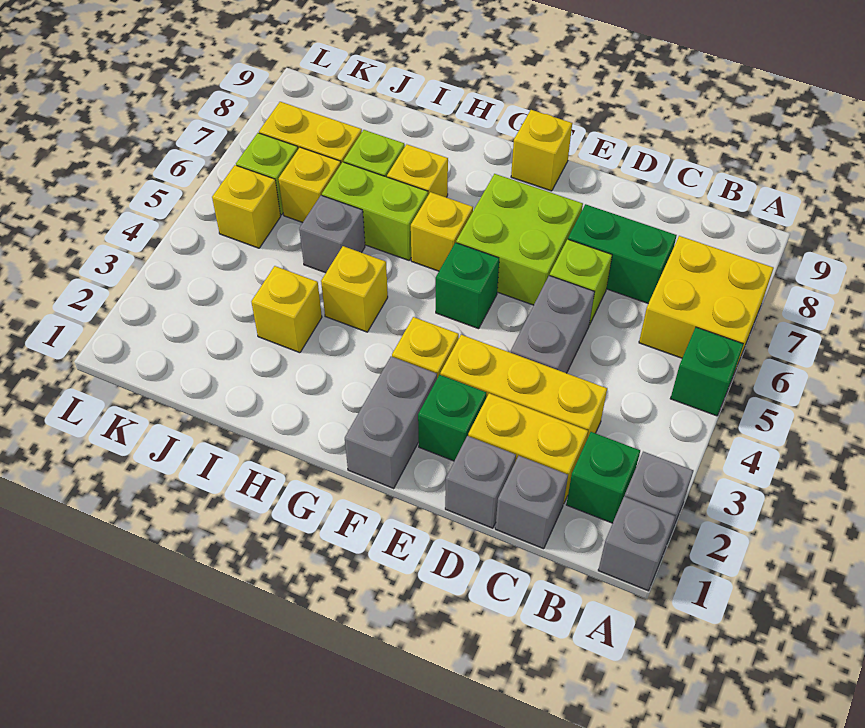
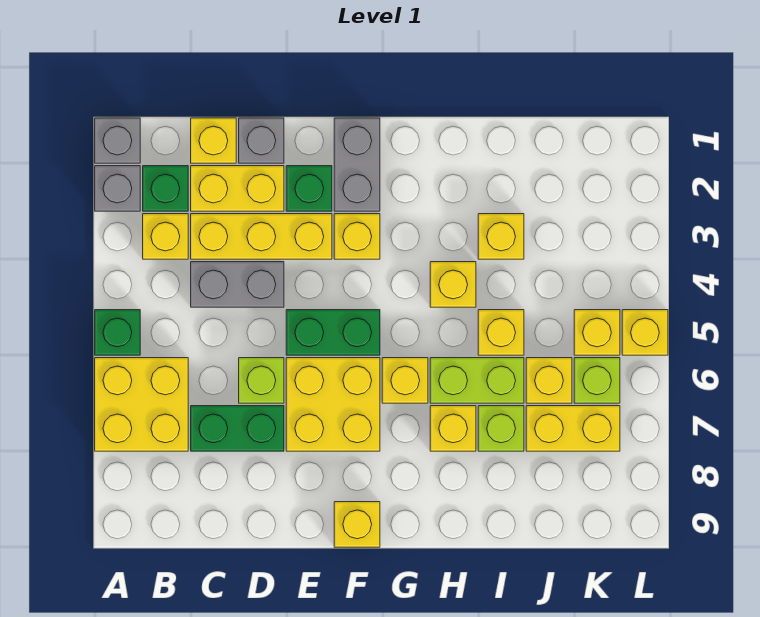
none -> yellow 1x1 brick [143,214,188,259]
grey 1x1 brick [495,456,568,549] -> yellow 1x1 brick [191,118,236,163]
grey 1x2 brick [511,276,594,373] -> grey 1x2 brick turned to [191,262,284,307]
lime 2x2 brick [456,174,583,305] -> yellow 2x2 brick [286,358,380,451]
green 1x1 brick [436,243,499,329] -> green 1x2 brick [286,310,380,355]
grey 1x1 brick [299,196,365,273] -> yellow 1x1 brick [478,310,524,355]
none -> yellow 1x1 brick [622,310,668,355]

